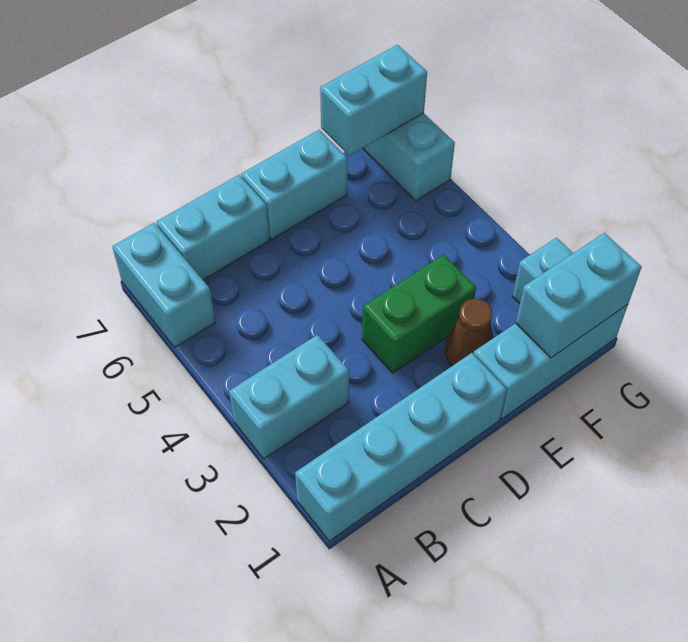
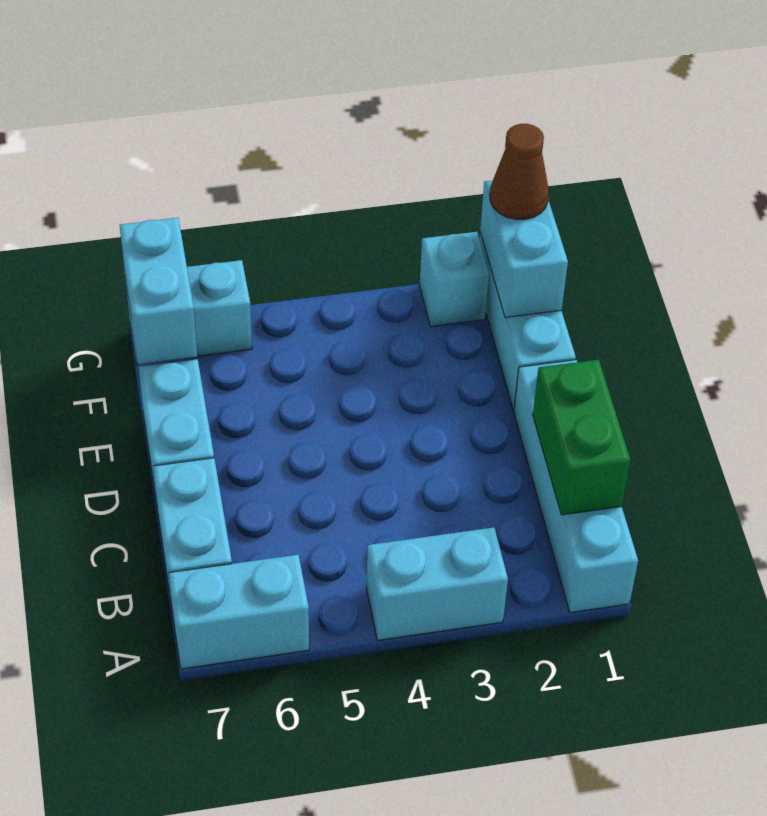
cyan 1x2 brick [229,335,349,459] -> cyan 1x2 brick turned to [366,527,508,640]
green 1x2 brick [362,255,476,373] -> green 1x2 brick moved to [533,360,630,515]
brown 1x1 cone [445,299,493,366] -> brown 1x1 cone moved to [490,124,549,219]

